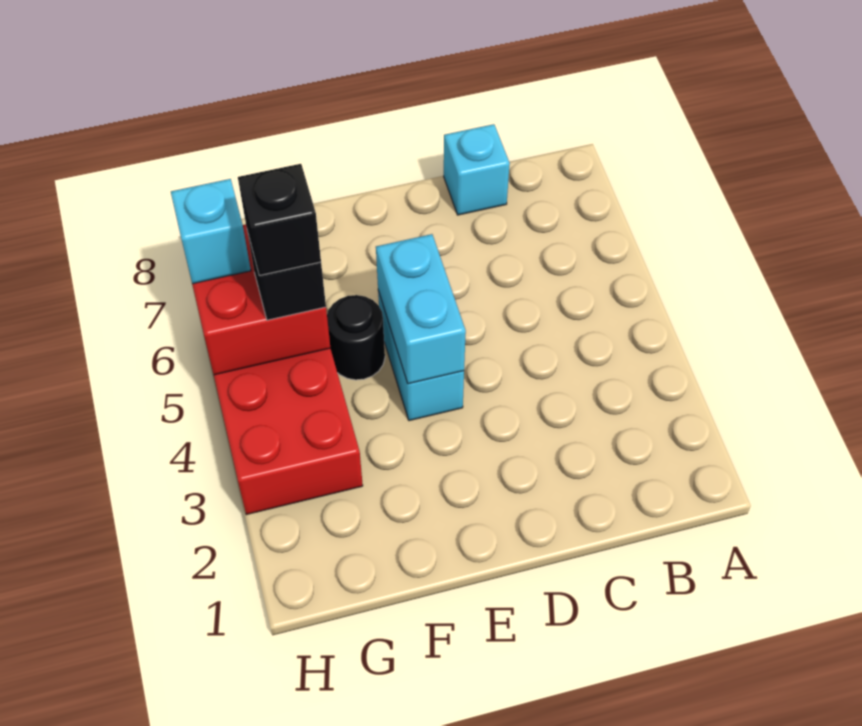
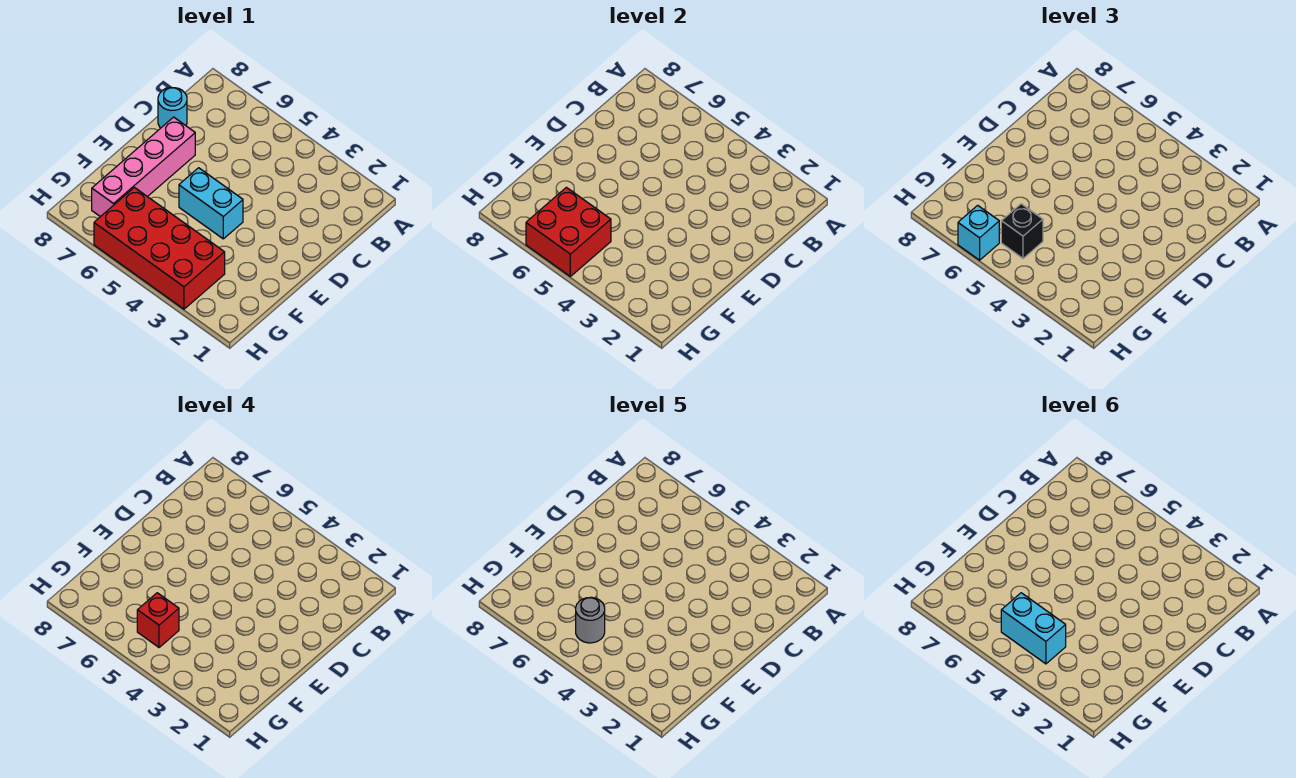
cyan 1x1 brick [444,124,510,215] -> cyan 1x1 round brick [158,88,187,128]
none -> pink 1x4 brick [92,117,195,217]
cyan 1x2 brick [376,234,466,384] -> cyan 1x2 brick moved to [1001,593,1066,664]
black 1x1 round brick [327,295,385,380] -> none
black 1x1 brick [238,164,321,275] -> red 1x1 brick [137,593,179,647]
none -> grey 1x1 round brick [576,597,605,643]

